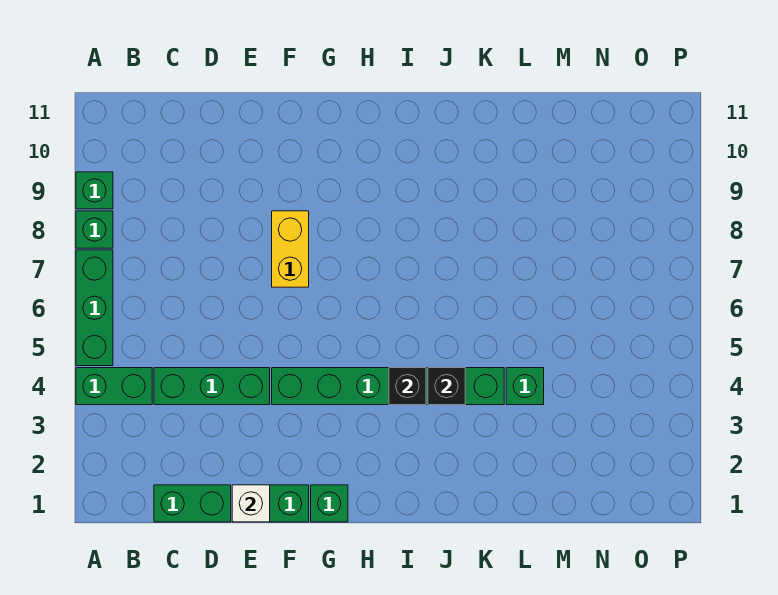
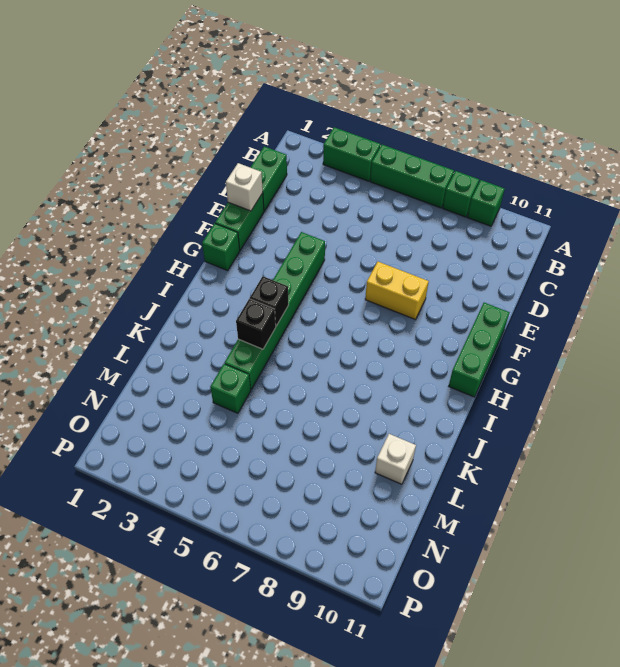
green 1x2 brick [76,368,152,405] -> green 1x2 brick turned to [323,127,381,181]
green 1x3 brick [154,368,270,405] -> green 1x3 brick moved to [449,303,510,397]
none -> white 1x1 brick [375,434,416,484]

